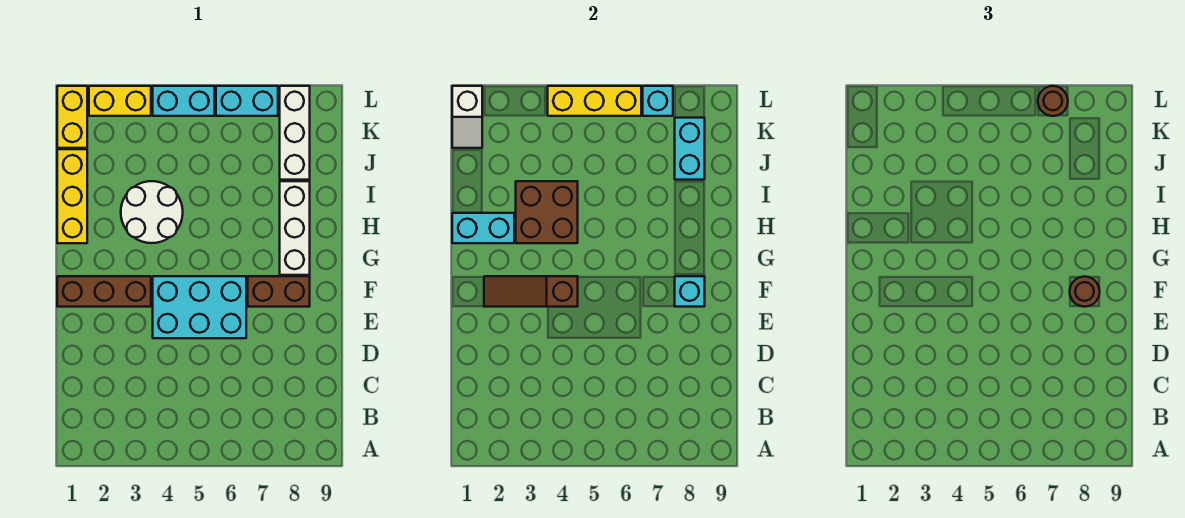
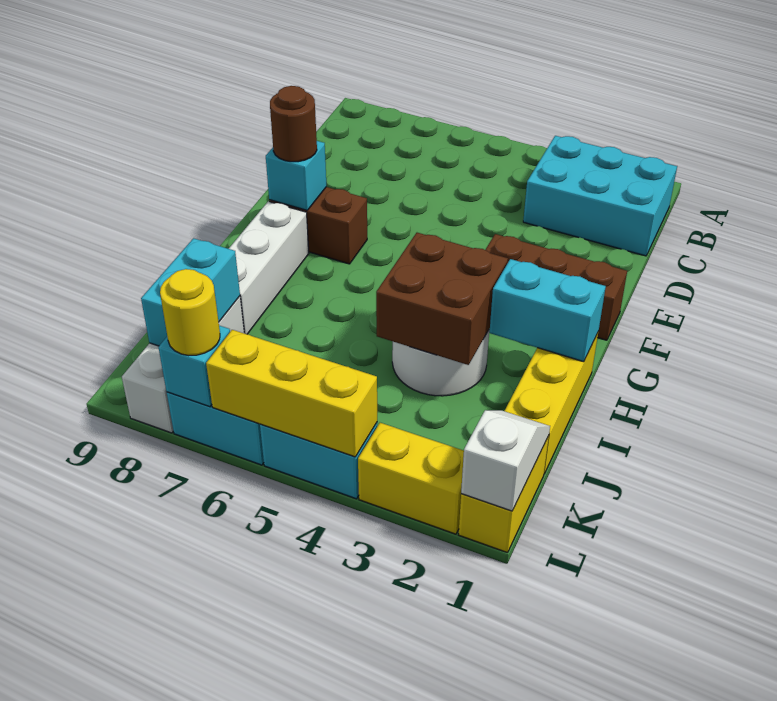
cyan 2x3 brick [153,276,246,338] -> cyan 2x3 brick moved to [523,136,677,256]
brown 1x3 slope [484,276,578,307] -> none
brown 1x1 round brick [1038,86,1068,116] -> yellow 1x1 round brick [160,269,220,356]

